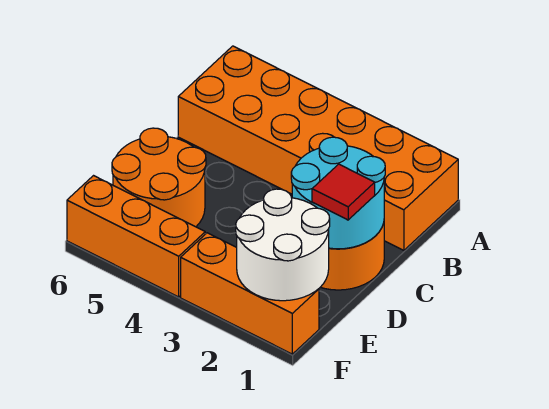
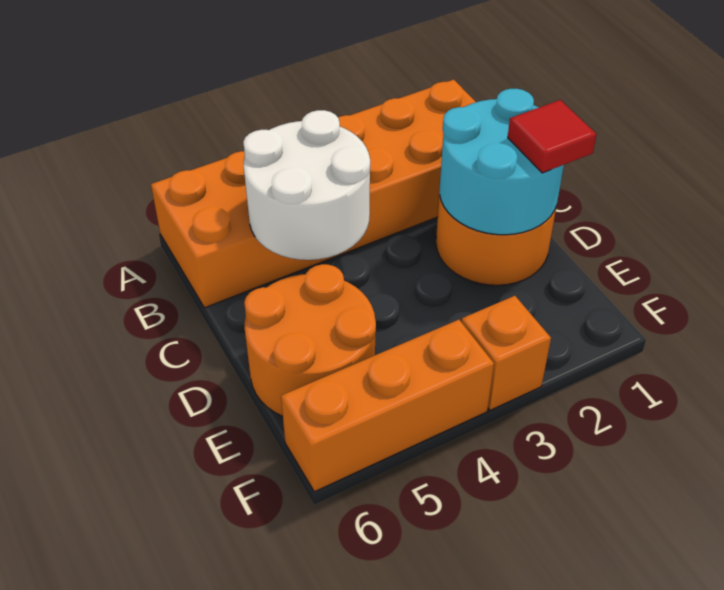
white 2x2 round brick [236,189,330,301] -> white 2x2 round brick moved to [243,110,370,260]
orange 1x3 brick [181,233,319,354] -> orange 1x1 brick [462,296,551,410]

